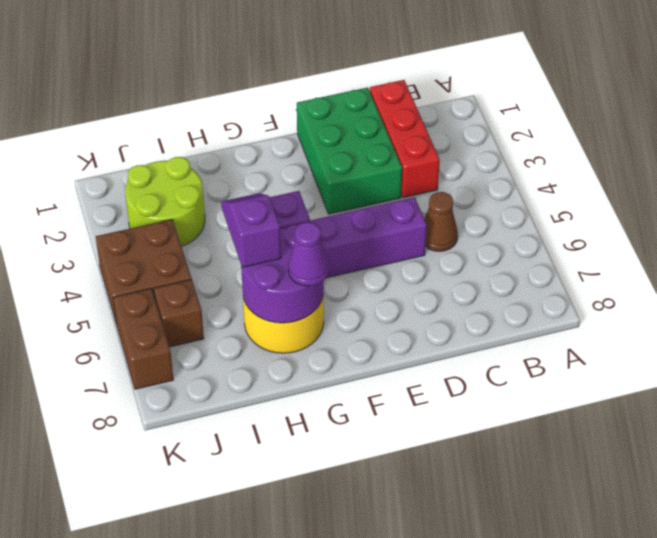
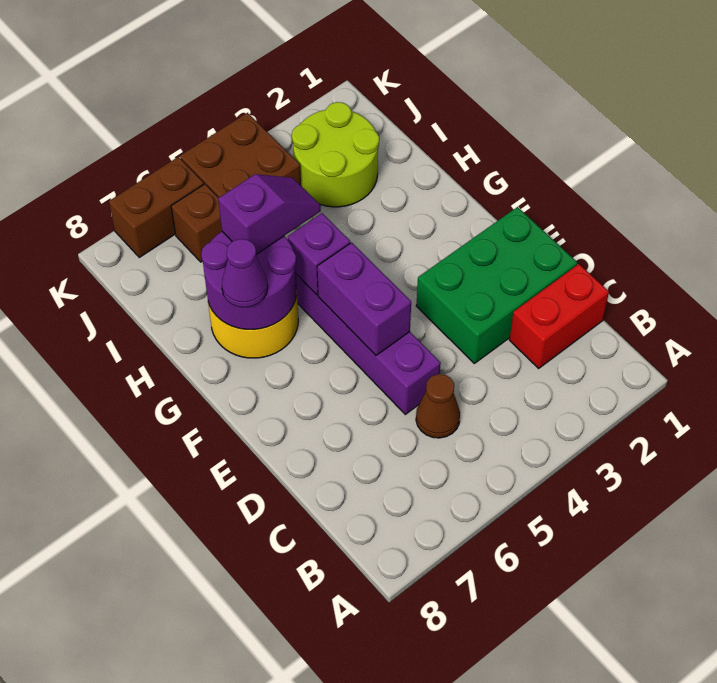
red 1x3 brick [370,80,440,198] -> red 1x2 brick [510,264,609,368]
none -> purple 1x2 brick [317,242,411,355]

